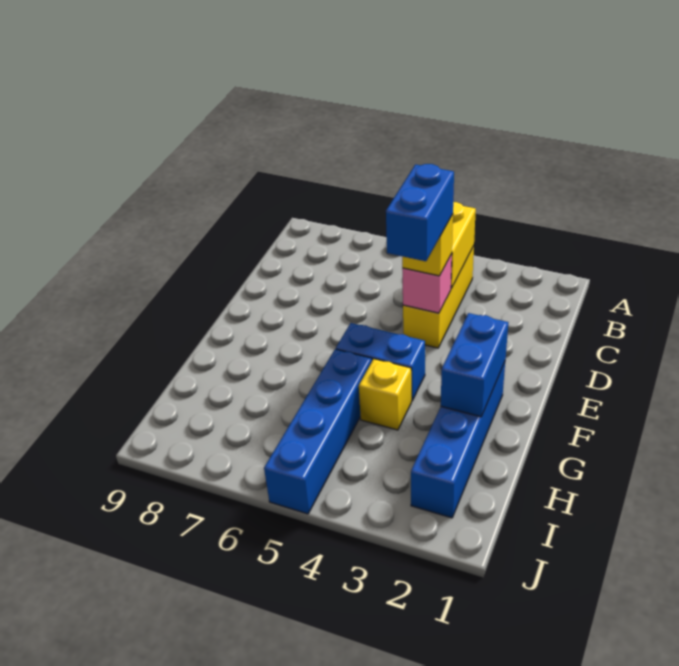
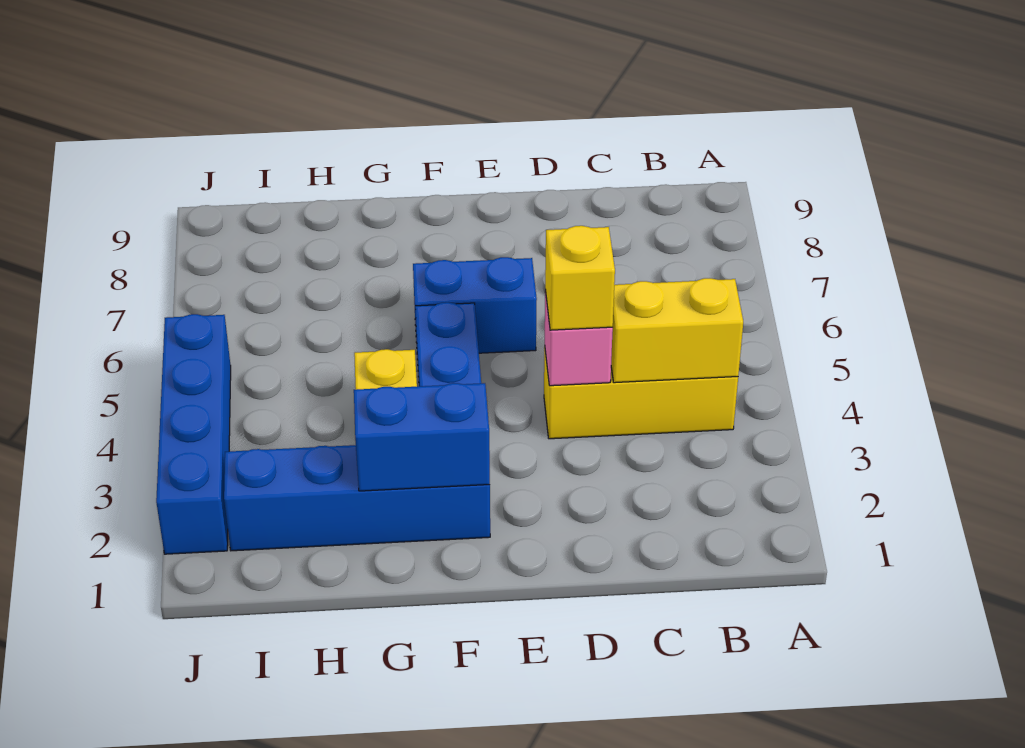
blue 1x2 brick [386,164,454,261] -> blue 1x2 brick moved to [413,257,537,353]
blue 1x4 brick [264,349,372,514] -> blue 1x4 brick turned to [156,314,231,554]

